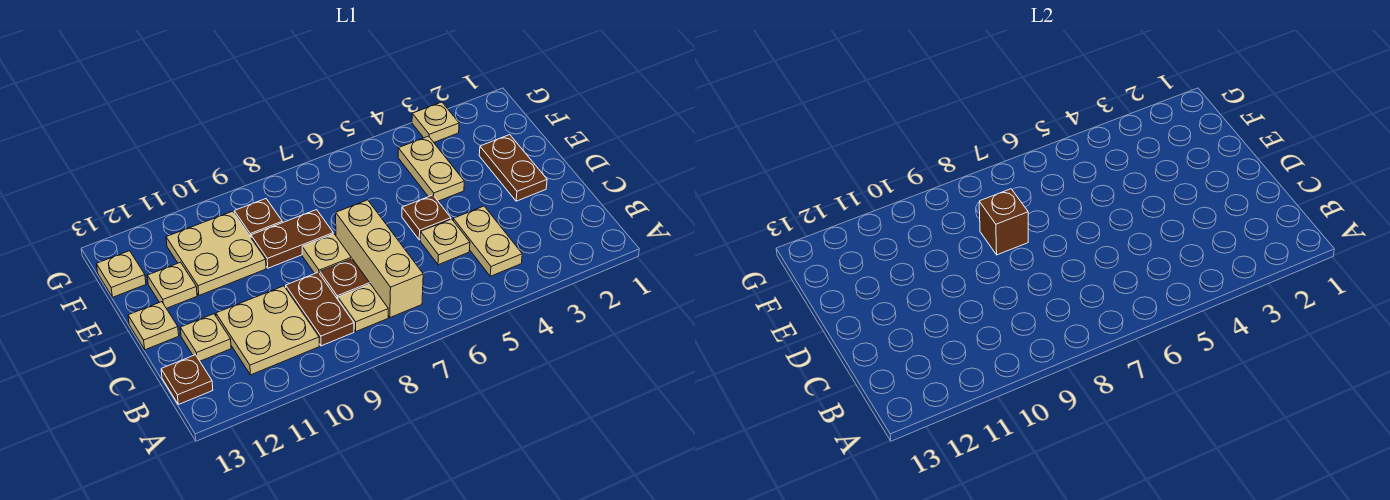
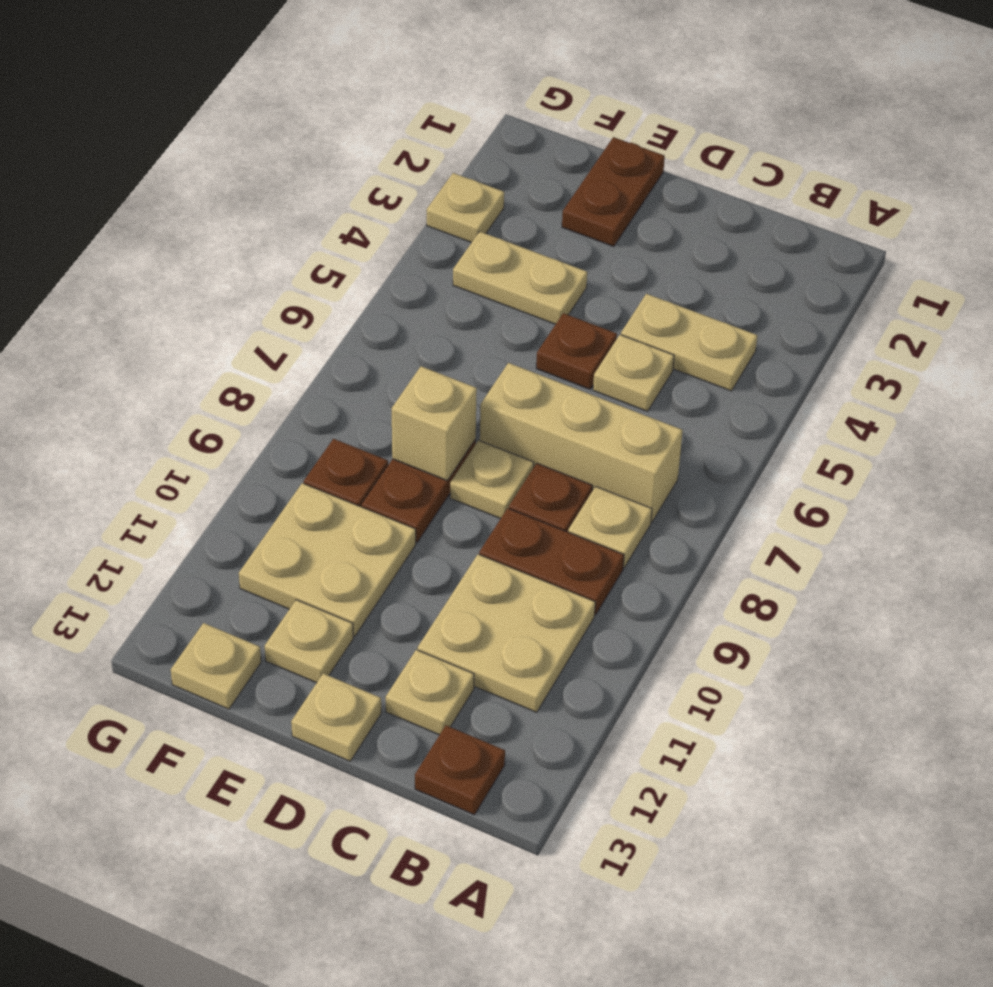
brown 1x2 plate [479,135,547,201] -> brown 1x2 plate turned to [562,137,665,247]
brown 1x1 brick [979,189,1028,255] -> tan 1x1 brick [392,366,477,481]

